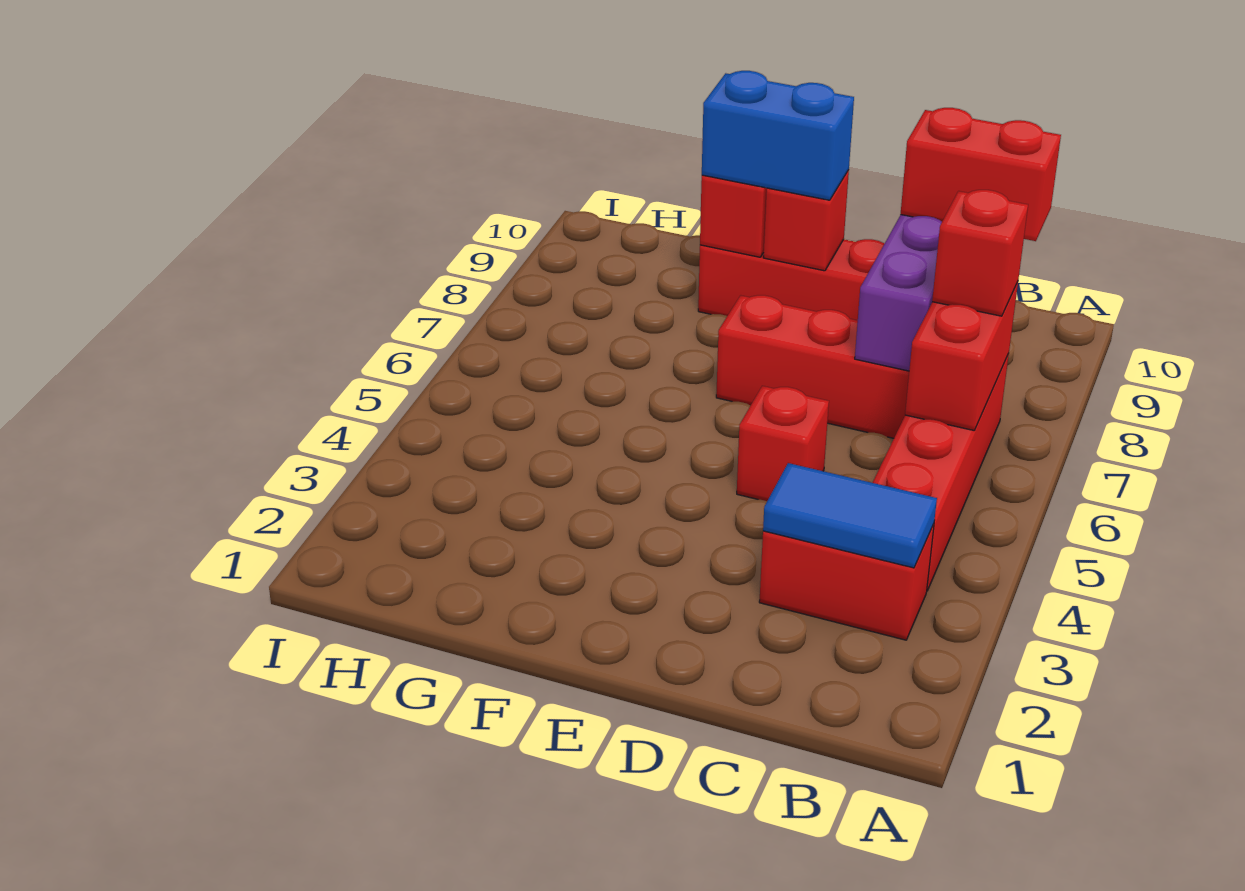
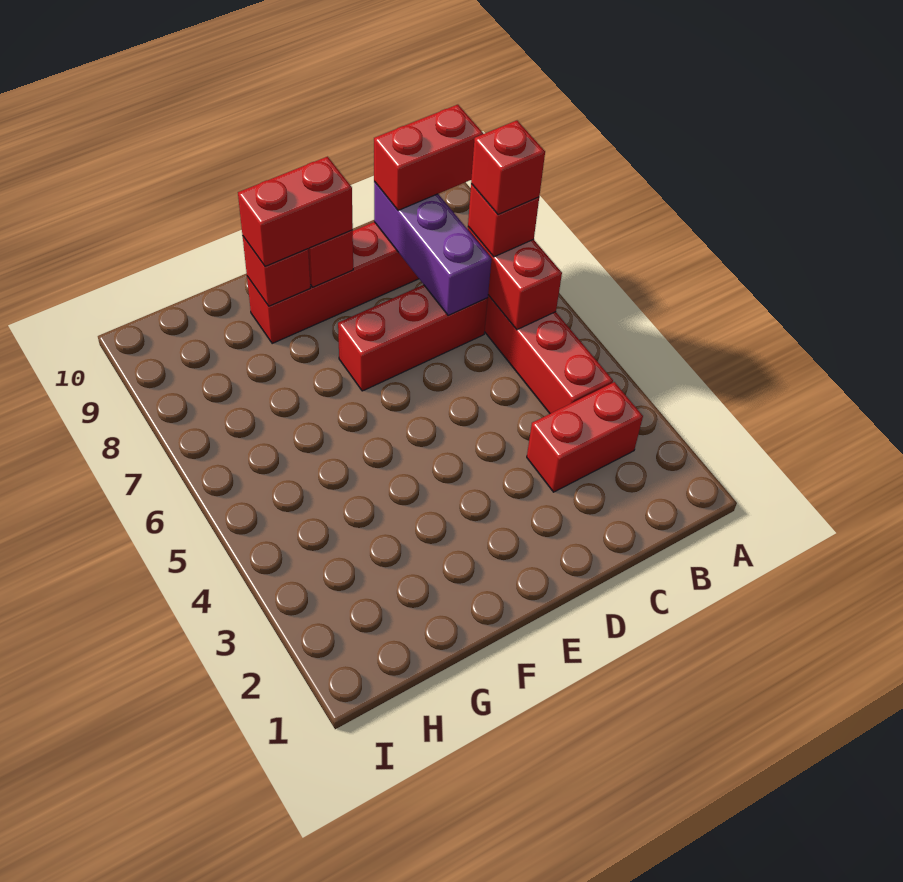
blue 1x2 tile [763,463,937,568] -> none
red 1x1 brick [737,386,829,501] -> red 1x1 brick moved to [471,121,545,214]
blue 1x2 brick [702,71,854,200] -> red 1x2 brick [238,157,353,266]

